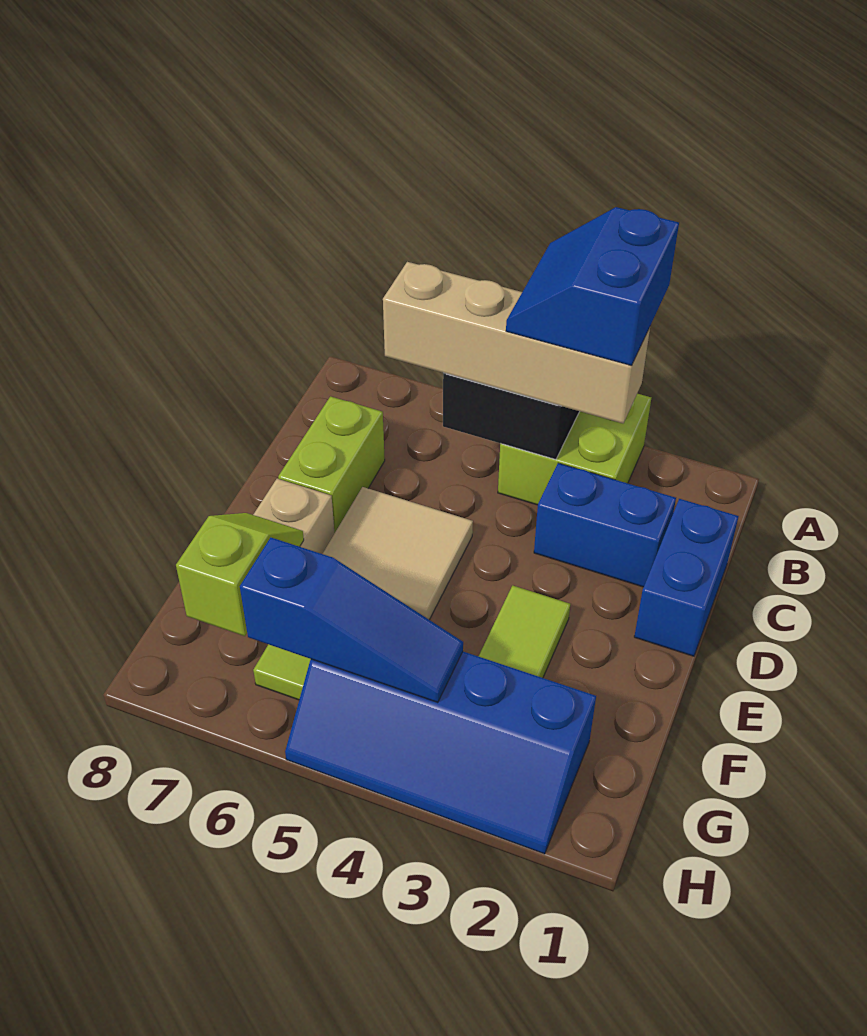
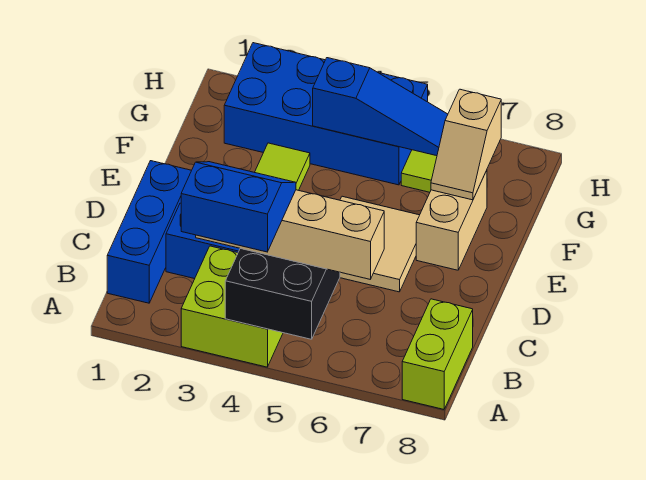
blue 2x2 slope [506,207,679,366] -> blue 2x2 slope turned to [181,162,296,252]
blue 1x2 brick [634,499,739,656] -> blue 1x3 brick [107,161,191,303]
lime 1x2 brick [278,396,385,533] -> lime 1x2 brick moved to [402,299,473,409]
lime 1x2 slope [176,513,304,636] -> tan 1x2 slope [431,89,501,200]
blue 2x4 slope [285,652,596,854] -> blue 2x4 brick [224,43,428,185]
blue 1x3 slope [240,538,463,703] -> blue 1x3 slope turned to [313,58,448,156]

